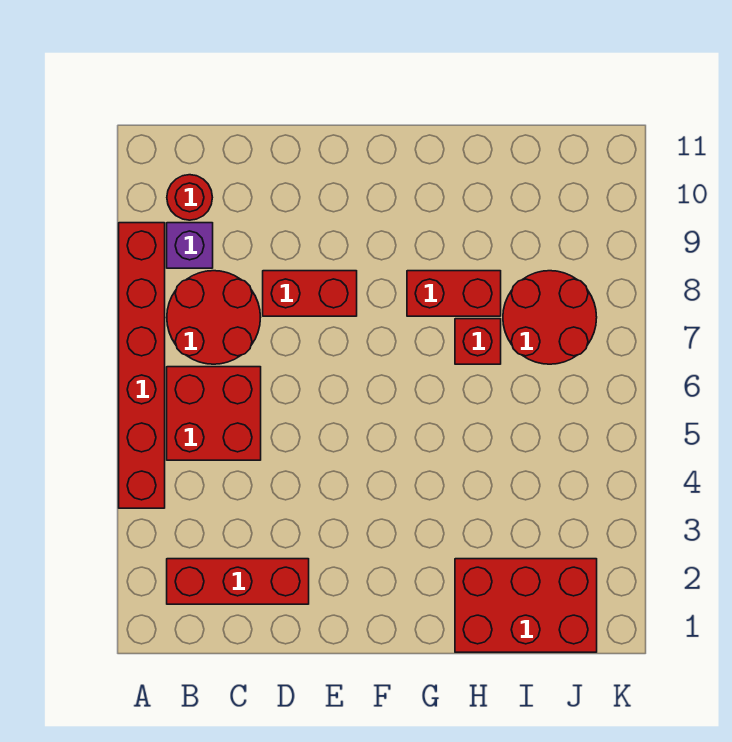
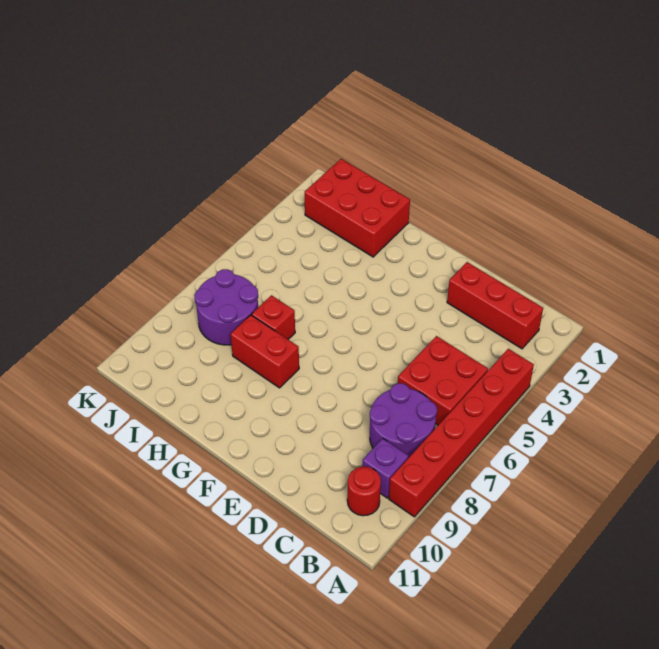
red 2x2 round brick [167,271,260,364] -> purple 2x2 round brick [370,383,437,458]
red 1x2 brick [263,271,357,316] -> none
red 2x2 round brick [503,271,597,364] -> purple 2x2 round brick [194,269,258,345]

